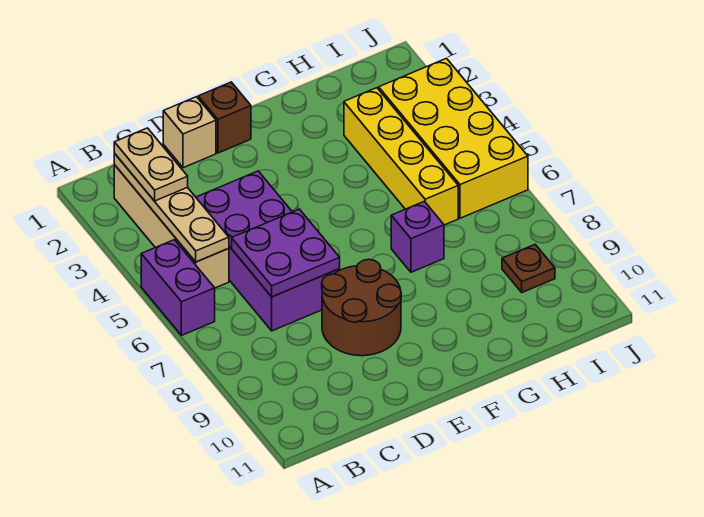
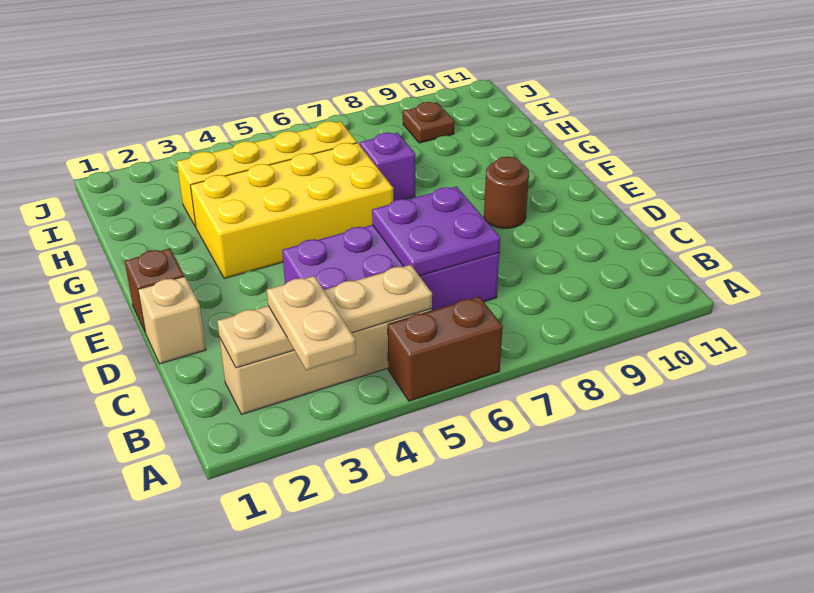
purple 1x2 brick [141,240,215,335] -> brown 1x2 brick [388,297,503,401]
tan 1x2 plate [114,128,188,201] -> tan 1x2 plate turned to [267,276,356,370]
brown 2x2 round brick [322,259,401,356] -> brown 1x1 round brick [484,157,529,228]
yellow 2x4 brick [379,58,528,218] -> yellow 2x4 brick moved to [190,143,393,279]

